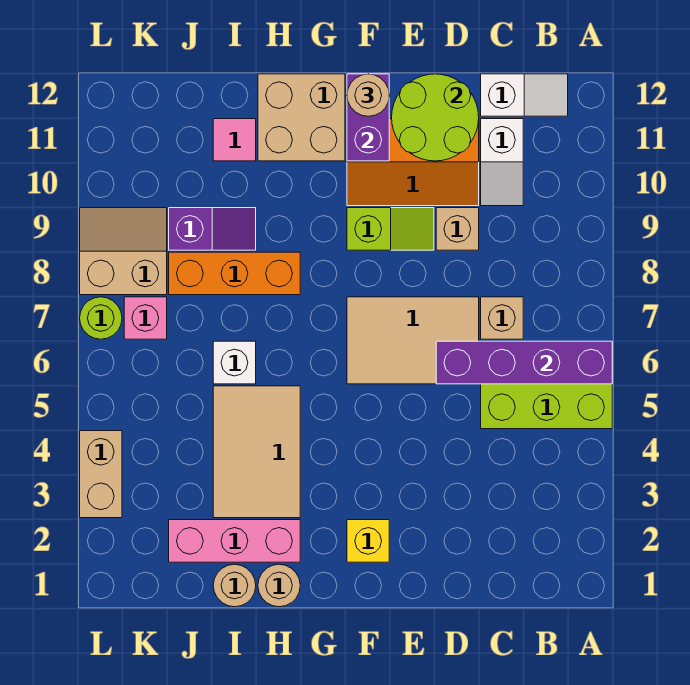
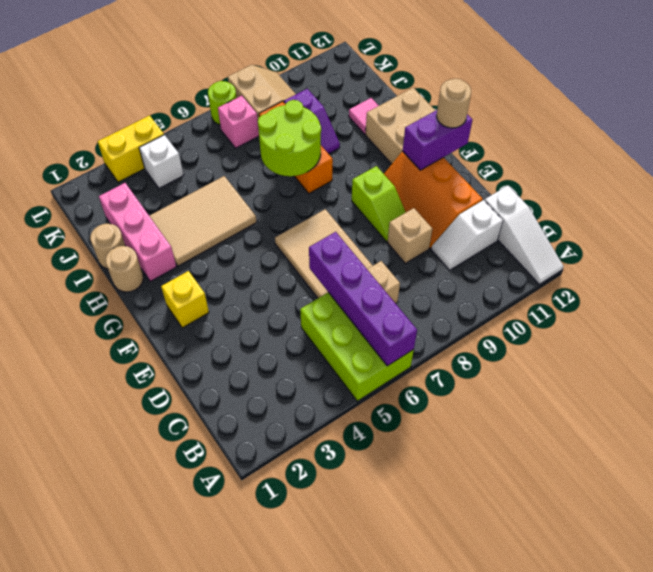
white 1x2 slope [481,74,568,116] -> white 1x3 slope [485,186,564,284]
lime 2x2 round brick [392,74,479,161] -> lime 2x2 round brick moved to [258,100,321,176]
white 1x1 brick [213,341,256,384] -> white 1x1 brick moved to [139,135,184,188]
tan 1x2 brick [80,431,122,518] -> yellow 1x2 brick [98,116,164,182]

